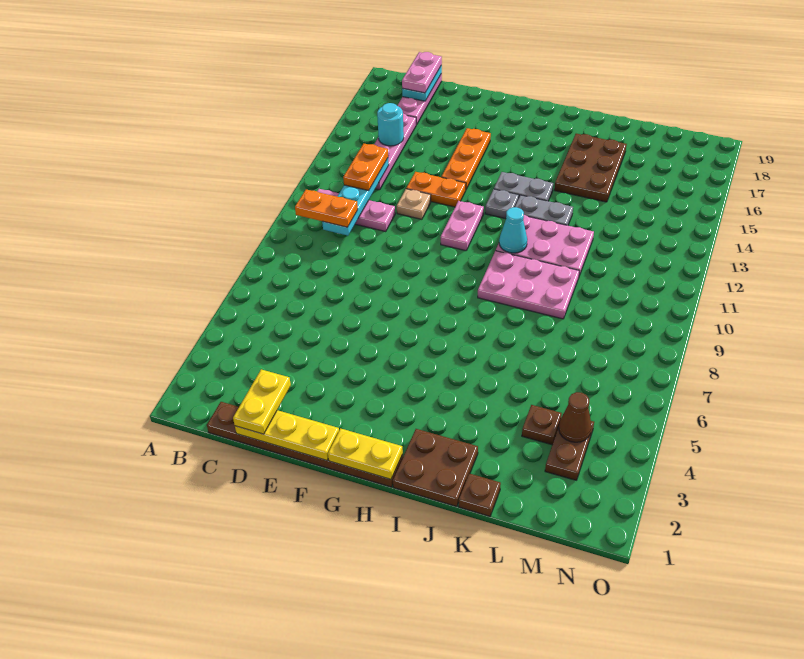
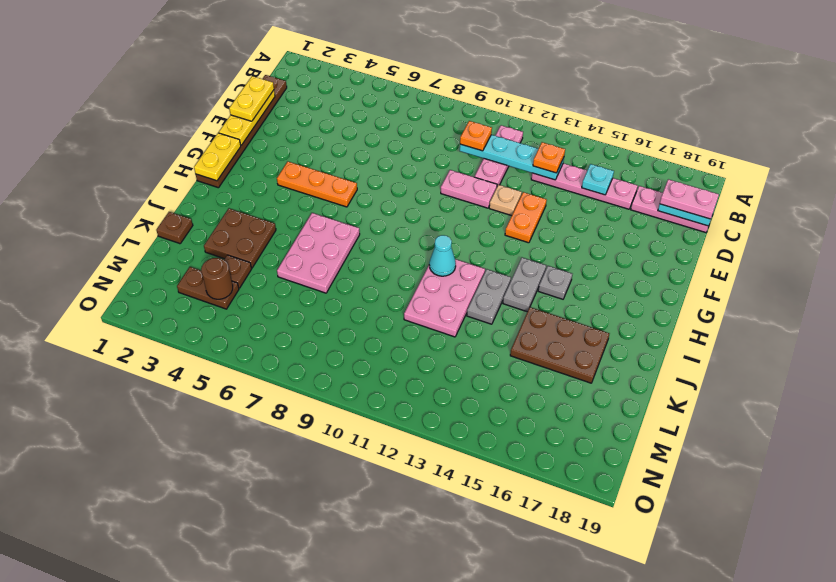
orange 1x2 plate [295,190,358,227] -> orange 1x1 plate [460,121,492,151]
orange 1x2 plate [343,144,388,191] -> orange 1x1 plate [533,142,565,173]
cyan 1x1 round brick [377,103,404,146] -> cyan 1x1 plate [582,164,614,195]
yellow 1x2 plate [233,369,291,434] -> yellow 1x2 plate turned to [229,76,274,121]
orange 1x3 plate [442,128,491,189] -> orange 1x3 plate moved to [277,162,357,207]
pink 1x2 plate [441,201,484,251] -> pink 1x2 plate moved to [441,170,497,208]
grey 1x1 plate [485,189,519,219] -> grey 1x1 plate moved to [538,266,572,299]
brown 2x2 plate [393,429,478,507] -> brown 2x2 plate moved to [204,209,276,268]
pink 2x3 plate [478,251,579,319] -> pink 2x3 plate moved to [277,213,360,293]
brown 1x1 cone [559,392,592,442] -> brown 1x1 round brick [201,258,233,299]

